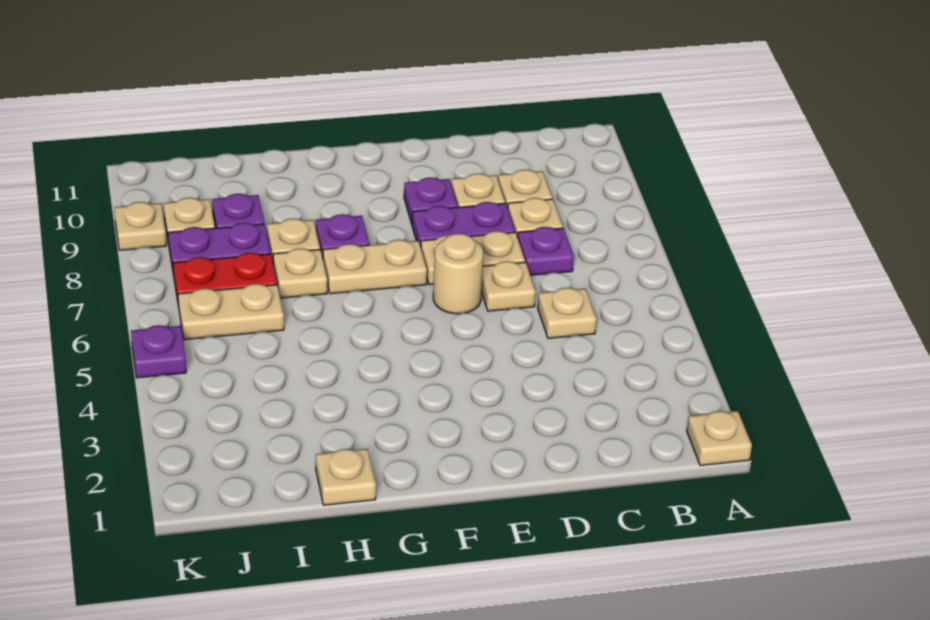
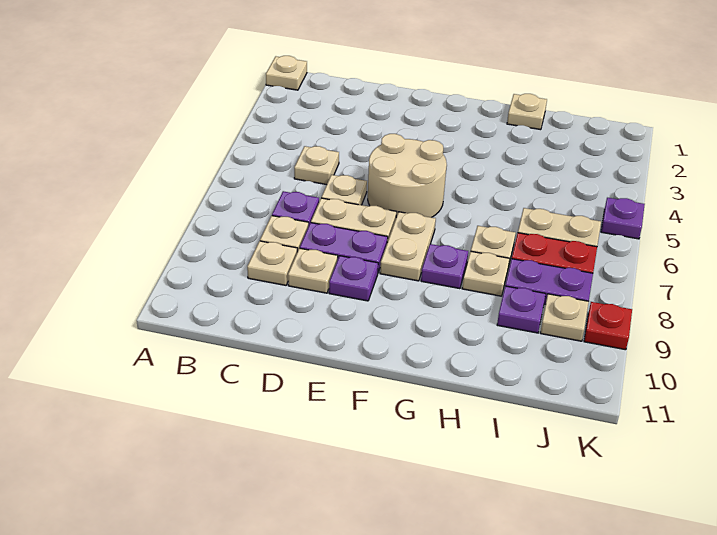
tan 1x1 round brick [433,234,483,314] -> tan 2x2 round brick [368,134,447,217]
tan 1x2 plate [323,240,427,294] -> tan 1x2 plate turned to [380,212,436,281]
tan 1x1 plate [114,202,166,250] -> red 1x1 plate [584,302,632,350]

